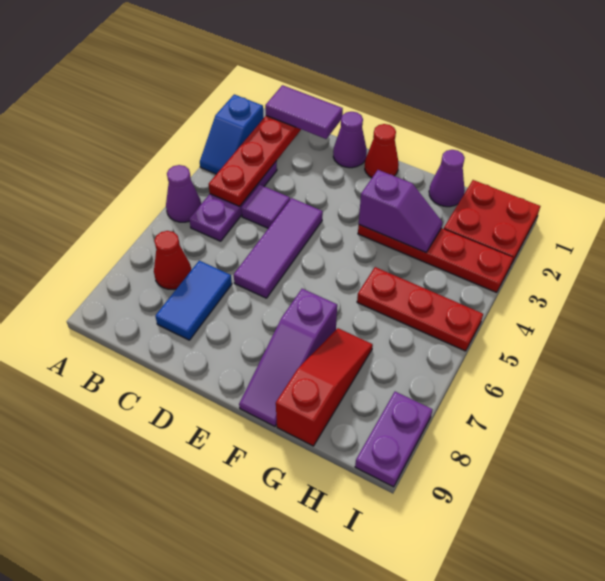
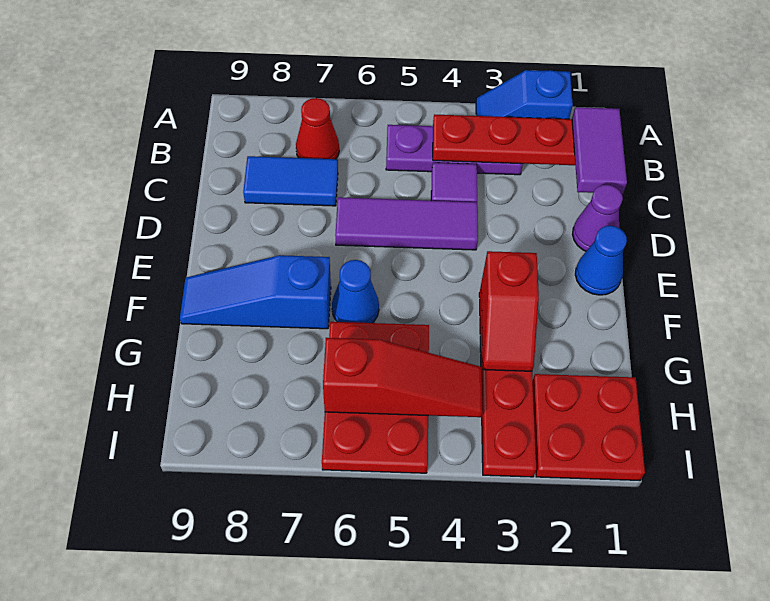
purple 1x1 cone [166,165,201,222] -> none
red 1x1 cone [365,124,399,178] -> blue 1x1 cone [575,226,627,295]
purple 1x2 slope [359,170,443,252] -> red 1x2 slope [481,251,539,371]
none -> blue 1x1 cone [332,260,379,323]
purple 1x3 slope [239,289,337,426] -> blue 1x3 slope [180,255,331,329]
purple 1x1 cone [429,150,465,207] -> none
red 1x3 plate [357,267,483,351] -> red 2x3 plate [322,322,429,473]
red 1x3 slope [276,328,373,446] -> red 1x3 slope moved to [323,338,482,417]
purple 1x2 plate [355,392,433,487] -> none

